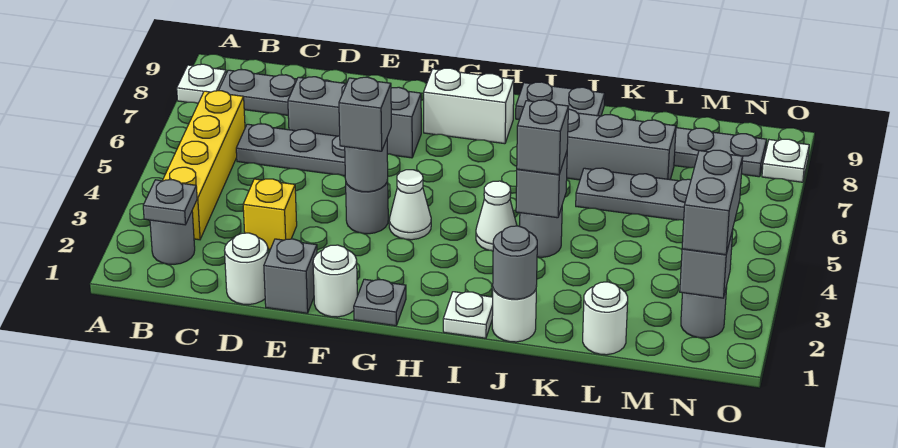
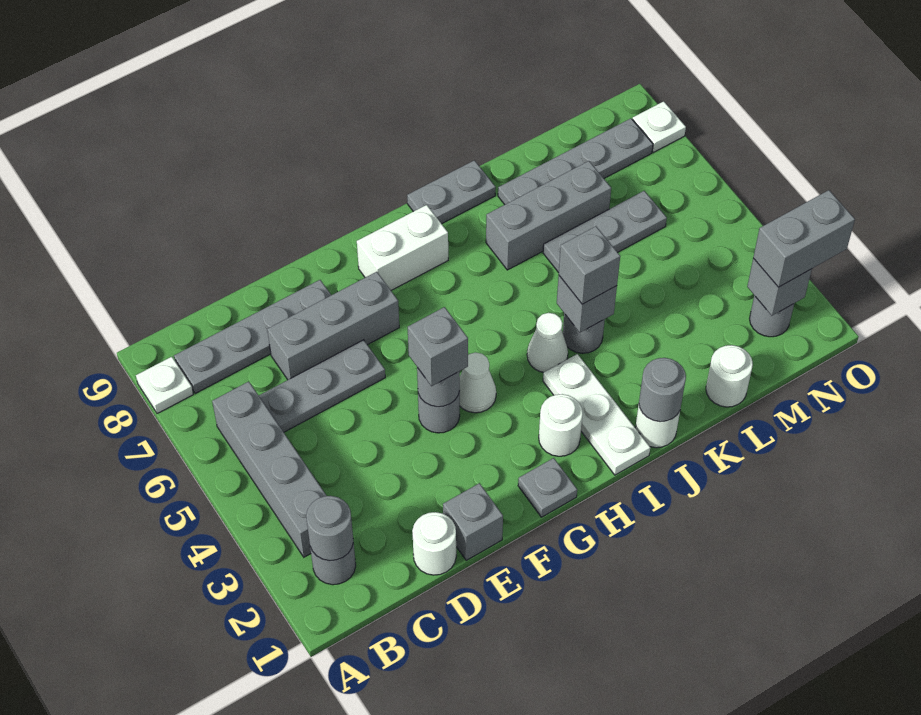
grey 1x1 plate [143,180,197,225] -> grey 1x1 round brick [306,496,353,561]
yellow 1x4 brick [162,91,245,240] -> grey 1x4 brick [212,382,327,557]
yellow 1x1 brick [243,179,297,249] -> none
white 1x1 round brick [313,245,357,317] -> white 1x1 round brick moved to [539,394,583,456]
white 1x1 plate [443,292,493,338] -> white 1x3 plate [543,354,650,475]
grey 1x2 brick [682,150,743,255] -> grey 1x2 brick turned to [753,190,855,287]

